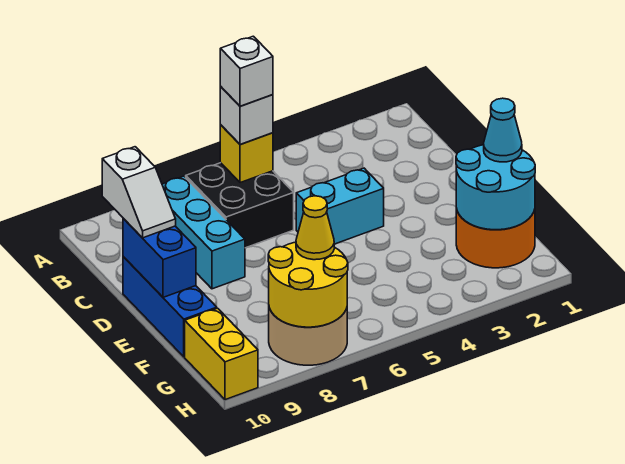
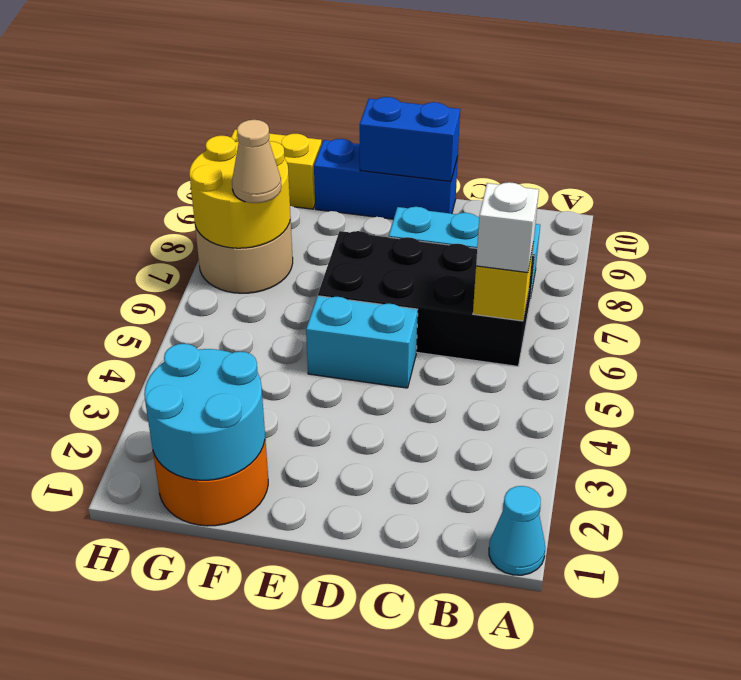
black 2x2 brick [186,163,294,248] -> black 2x4 brick [318,231,535,366]
white 1x1 brick [220,36,273,106] -> none
white 1x2 slope [102,147,176,238] -> none
cyan 1x2 brick [296,168,384,244] -> cyan 1x2 brick turned to [306,296,418,388]
cyan 1x1 cone [484,98,522,162] -> cyan 1x1 cone moved to [489,486,545,575]
yellow 1x1 cone [296,196,334,260] -> tan 1x1 cone [232,120,281,203]

